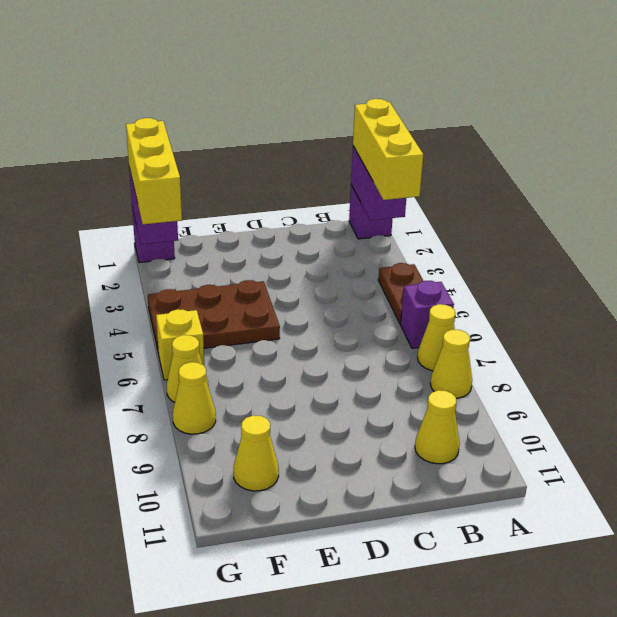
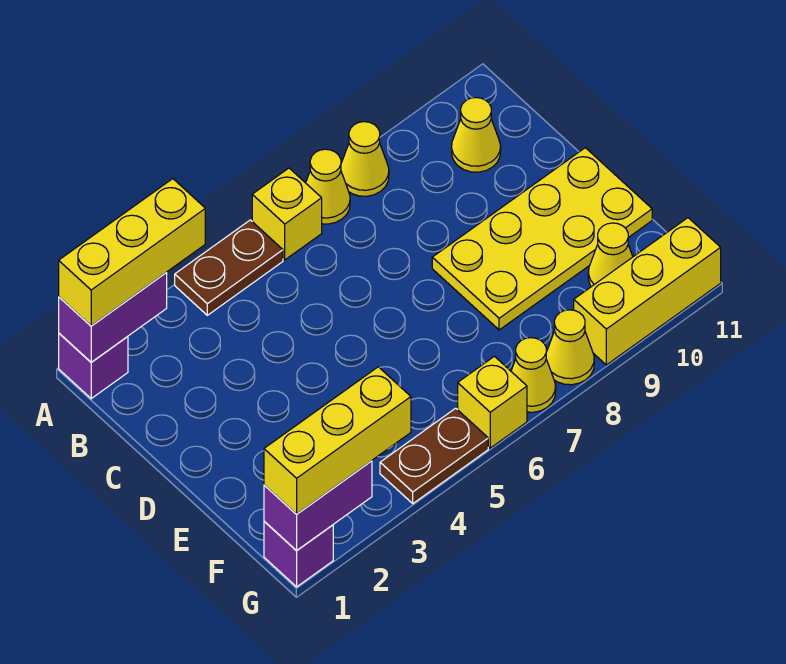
purple 1x1 brick [401,281,454,348] -> yellow 1x1 brick [252,168,322,260]
none -> yellow 2x4 plate [432,148,652,330]
brown 2x3 plate [148,280,280,354] -> brown 1x2 plate [380,408,488,503]
none -> yellow 1x3 brick [574,218,721,365]

